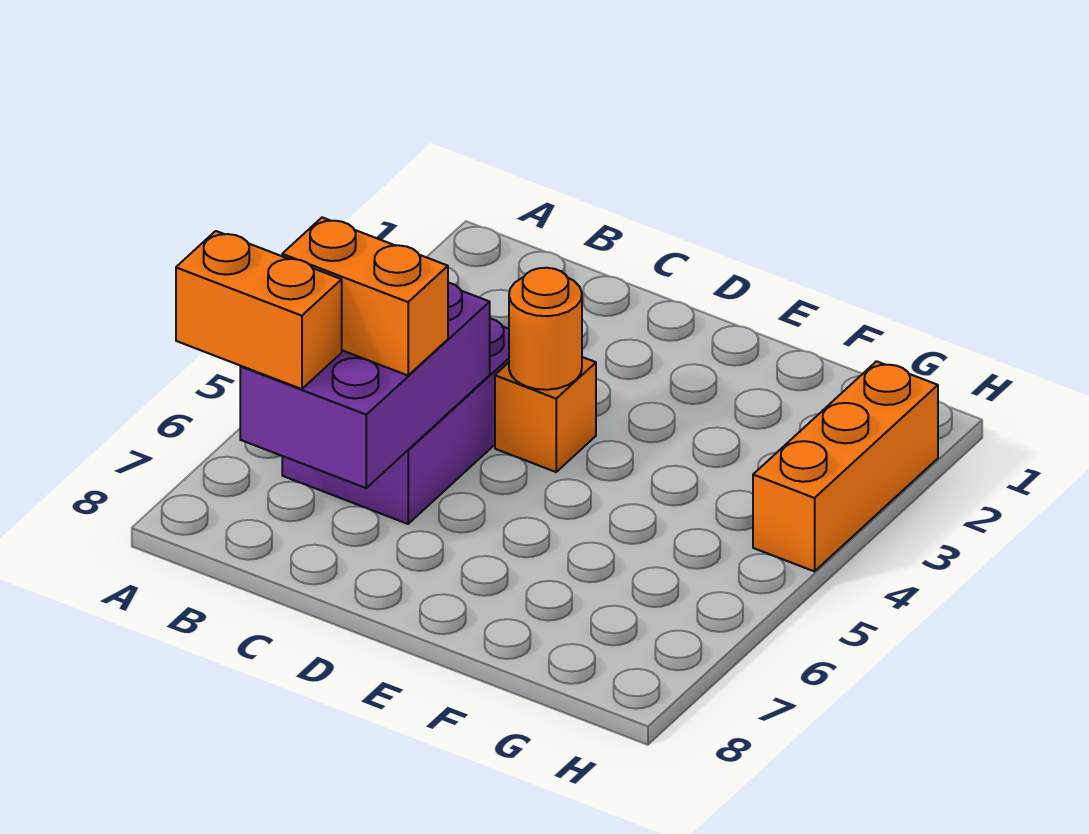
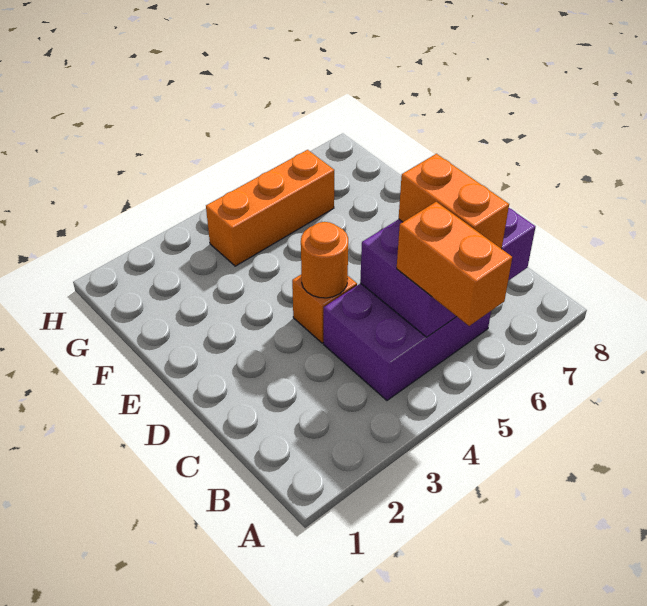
orange 1x2 brick [176,231,342,389] -> orange 1x2 brick moved to [397,202,512,326]
orange 1x3 brick [753,361,938,571] -> orange 1x3 brick moved to [206,150,334,266]

